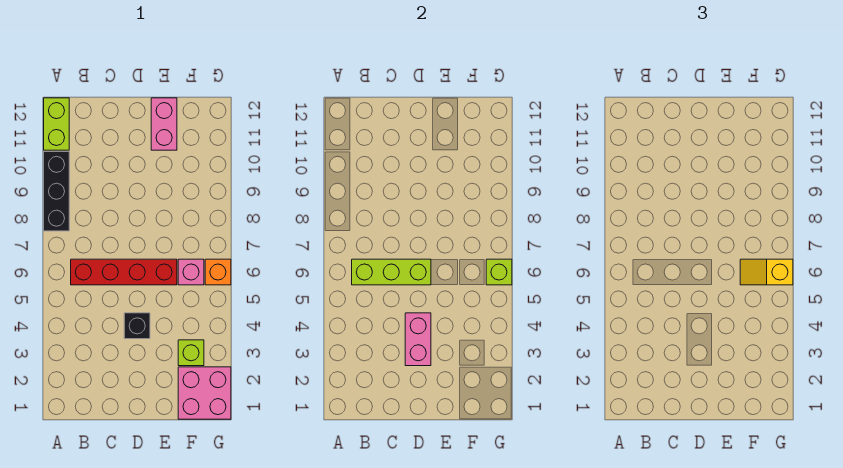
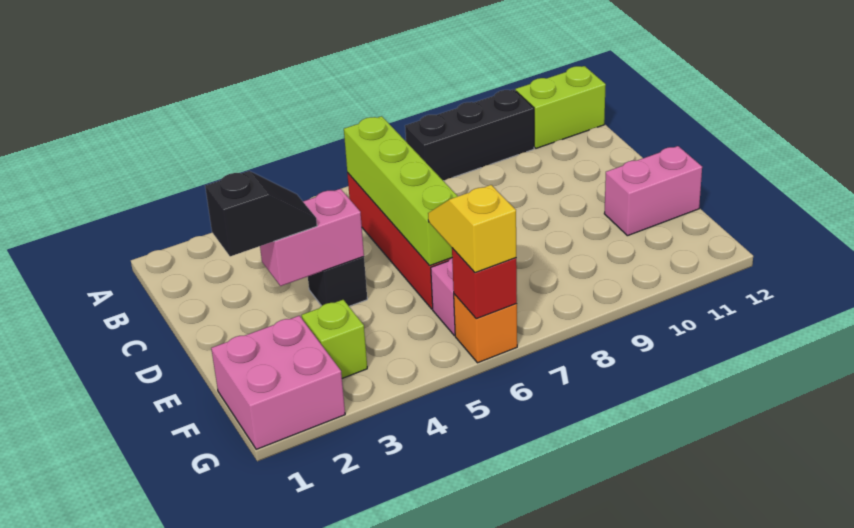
lime 1x3 brick [352,259,431,285] -> lime 1x4 brick [344,116,458,266]
none -> black 1x2 slope [205,171,317,256]
lime 1x1 brick [486,259,512,285] -> red 1x1 brick [452,248,517,319]

